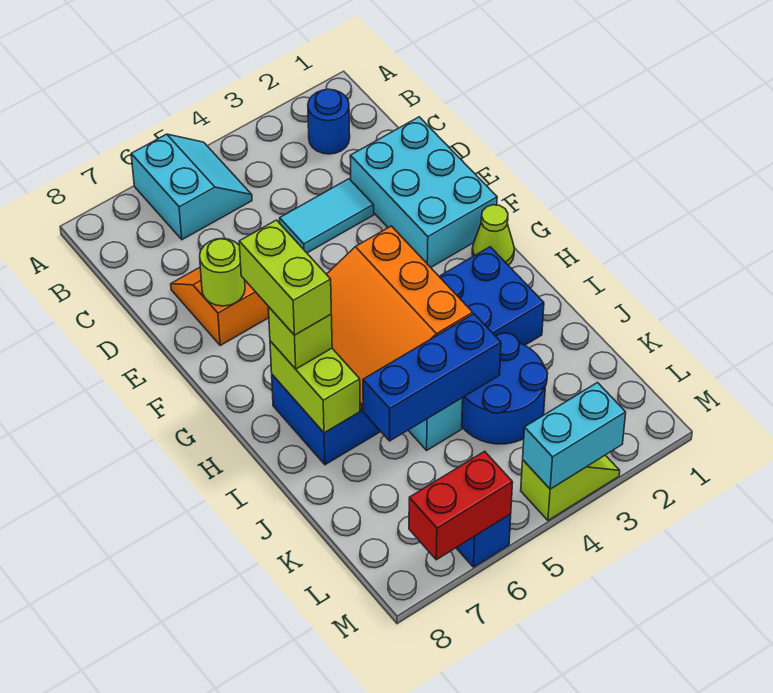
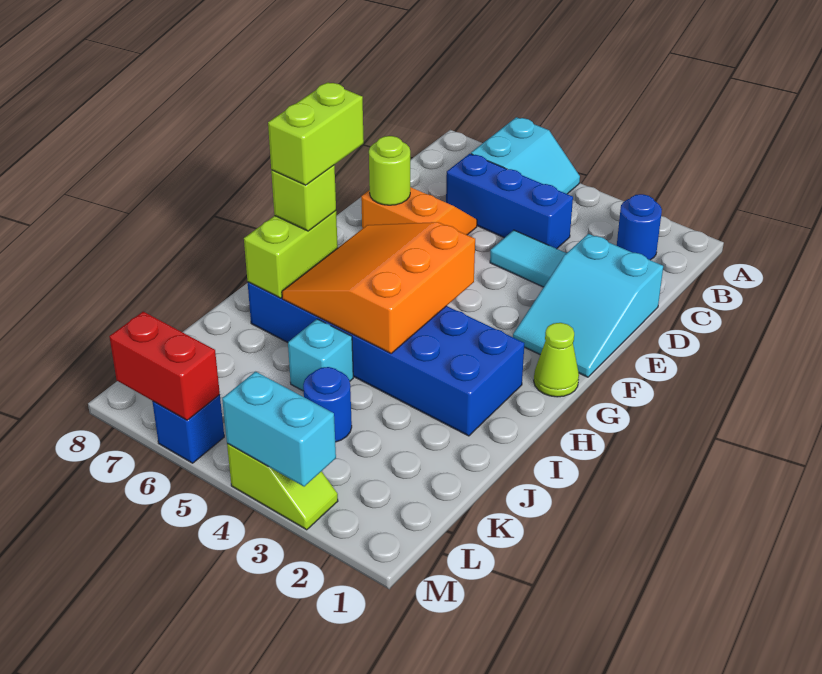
cyan 2x3 brick [350,117,497,267] -> cyan 2x3 slope [513,234,663,377]
blue 2x2 round brick [462,333,548,444] -> blue 1x1 round brick [303,367,352,442]
blue 1x3 brick [363,314,501,441] -> blue 1x3 brick moved to [446,154,573,249]

